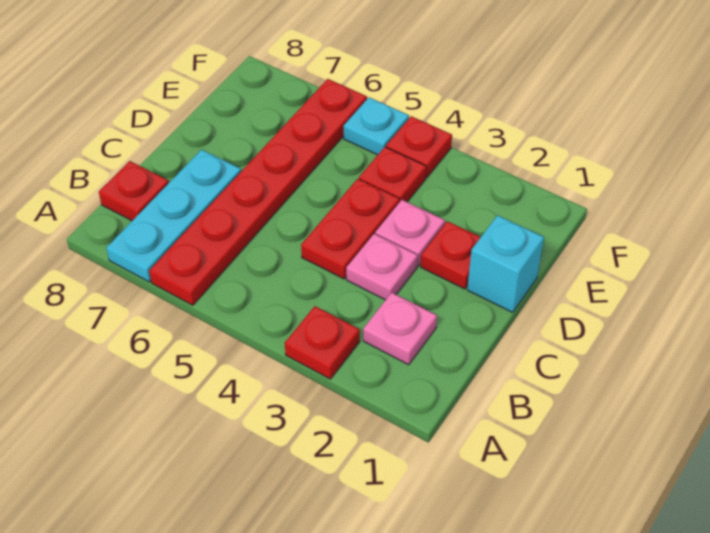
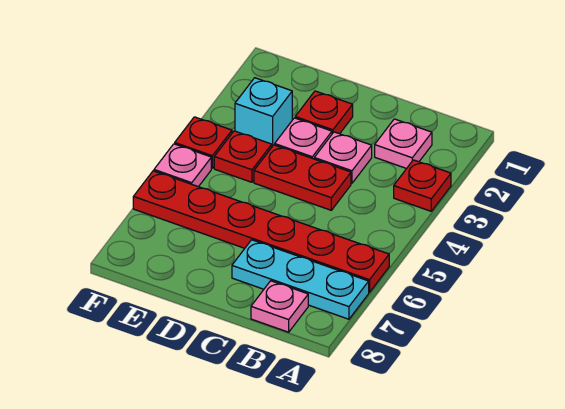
red 1x1 plate [99,161,169,221] -> pink 1x1 plate [251,281,308,332]
cyan 1x1 brick [467,215,544,312] -> cyan 1x1 brick moved to [235,78,292,146]
cyan 1x1 plate [344,97,409,155] -> pink 1x1 plate [154,144,211,187]

